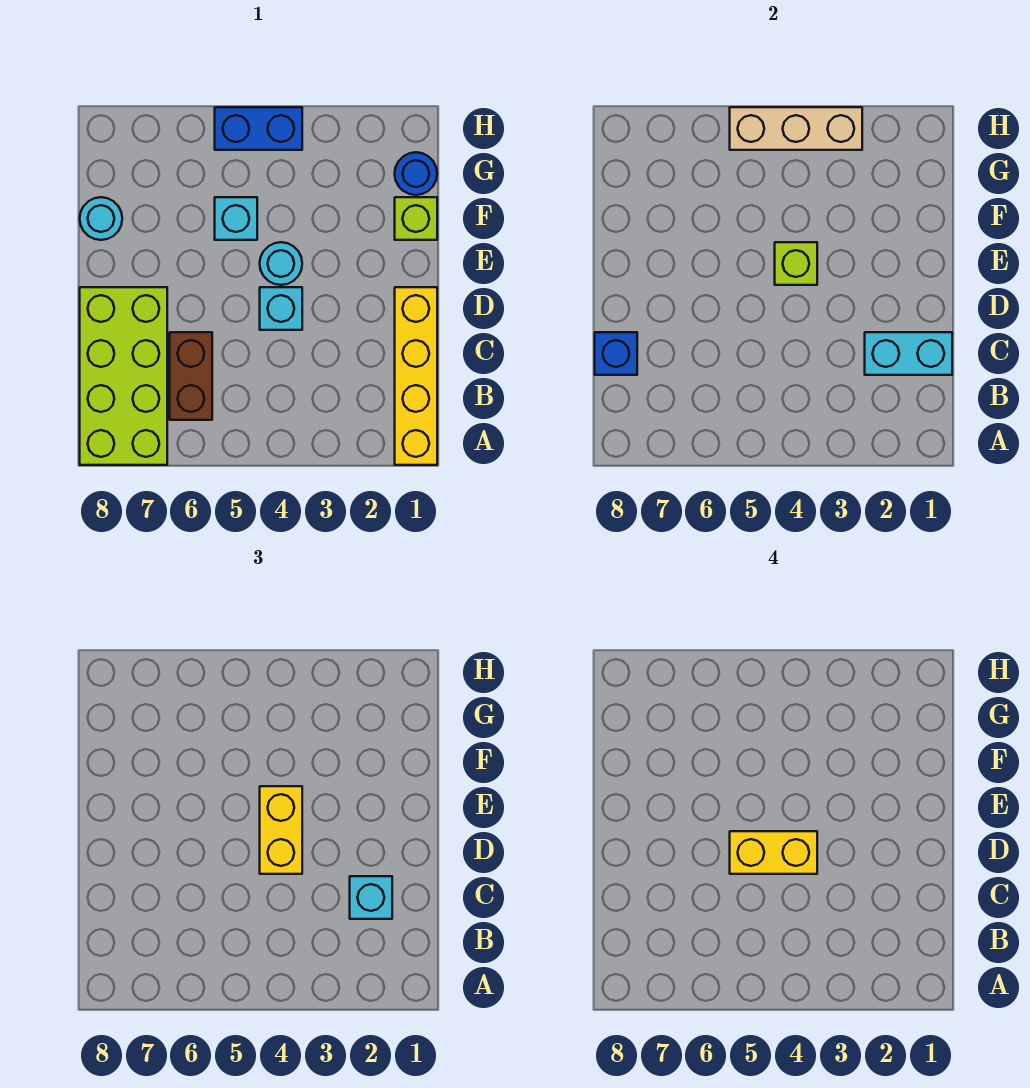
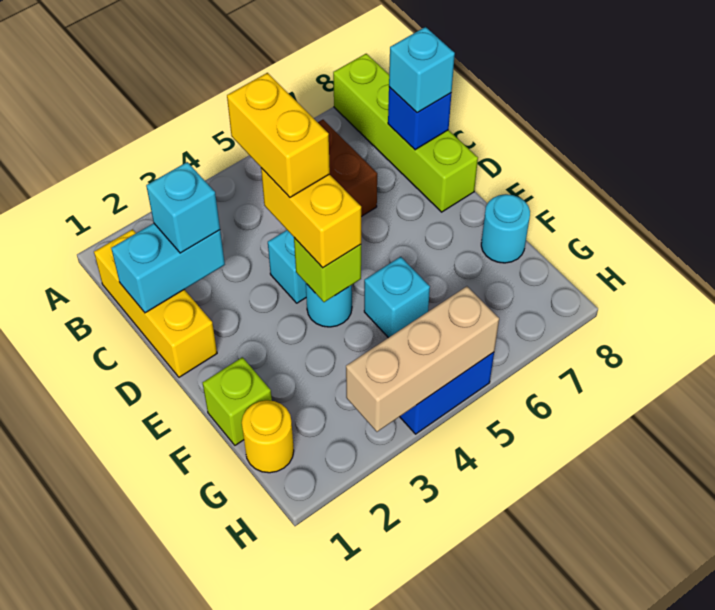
yellow 1x4 brick [395,287,437,465] -> yellow 1x3 brick [94,229,217,377]
lime 2x4 brick [80,287,167,465] -> lime 1x4 brick [333,54,478,212]
none -> cyan 1x1 brick [389,27,455,113]
yellow 1x2 brick [730,831,817,874] -> yellow 1x2 brick turned to [227,73,330,197]
blue 1x1 round brick [395,152,437,195] -> yellow 1x1 round brick [242,400,294,473]

